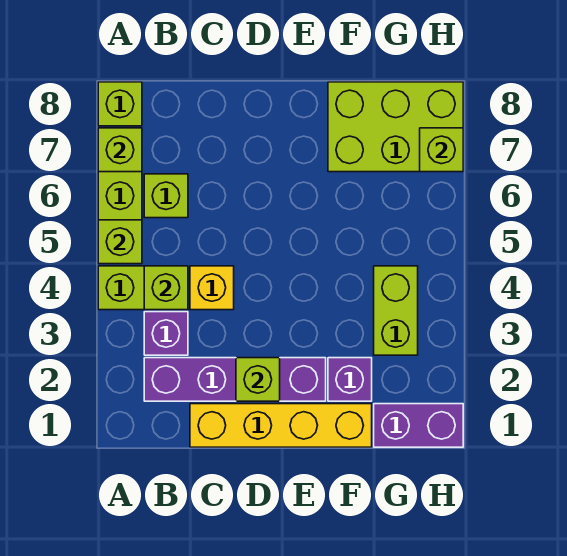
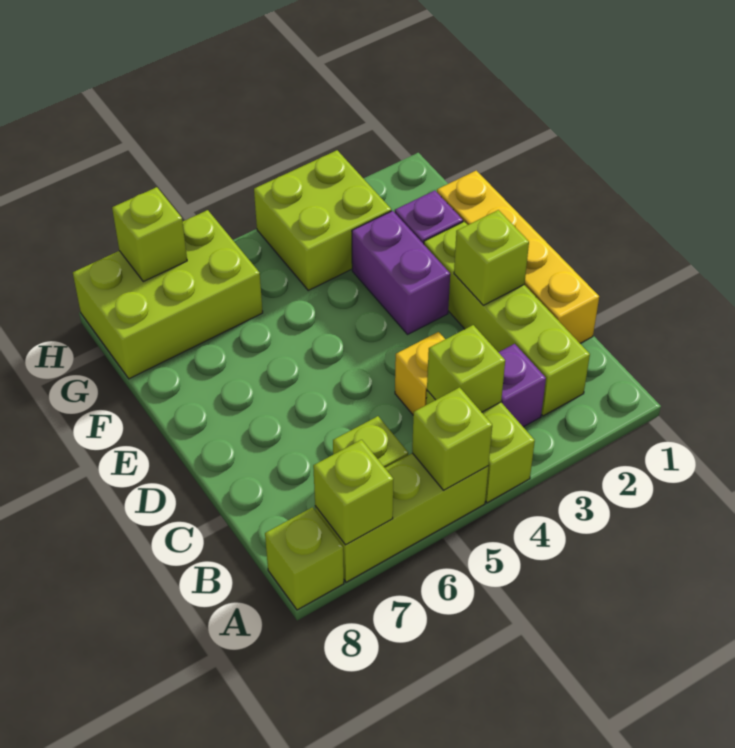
purple 1x4 brick [144,358,326,401] -> lime 1x4 brick [424,221,590,416]
lime 2x3 brick [328,82,463,172] -> lime 2x3 brick turned to [73,210,263,379]
purple 1x2 brick [374,404,463,447] -> purple 1x2 brick moved to [352,211,450,334]
lime 1x2 brick [374,266,418,355] -> lime 2x2 brick [254,150,391,290]

